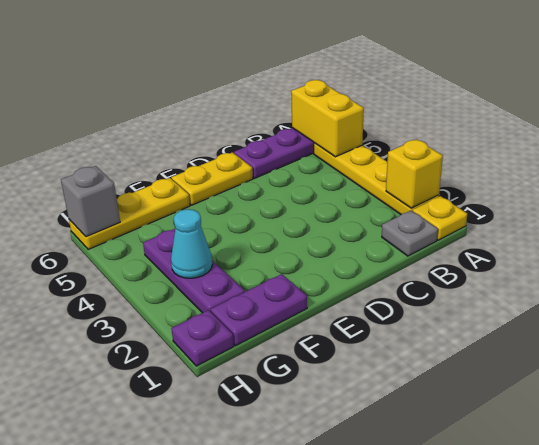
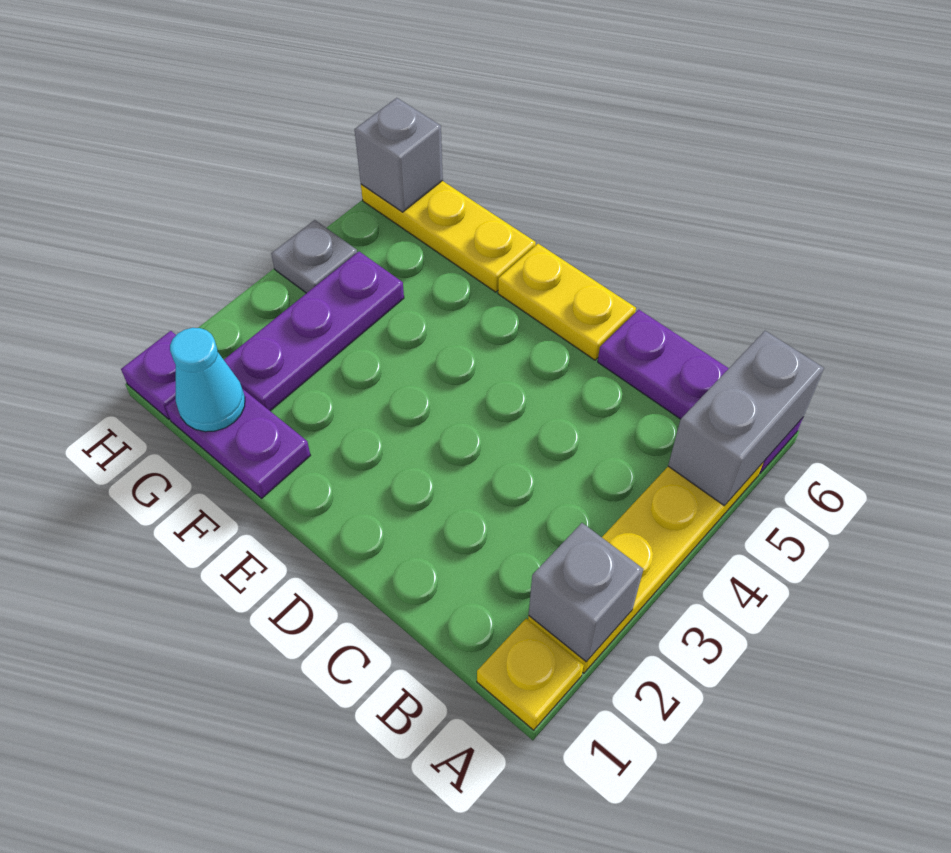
yellow 1x1 brick [386,139,443,208] -> grey 1x1 brick [529,523,643,662]
yellow 1x2 brick [291,80,364,157] -> grey 1x2 brick [668,331,824,506]
grey 1x1 plate [382,211,438,256] -> grey 1x1 plate moved to [271,220,357,293]
cyan 1x1 cone [171,209,212,278] -> cyan 1x1 cone moved to [170,328,245,432]

